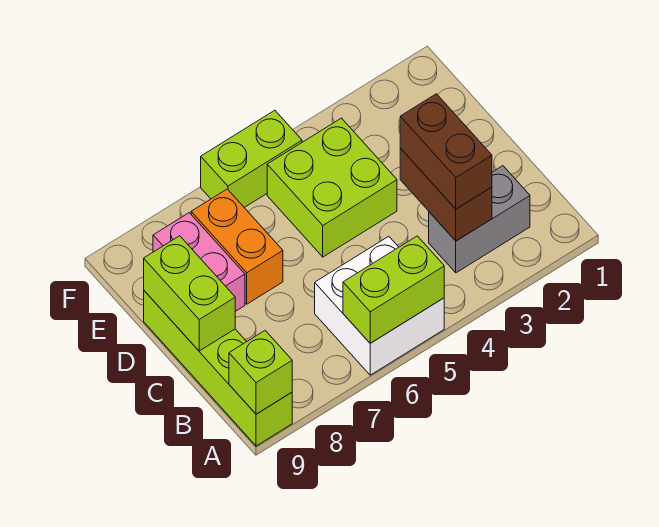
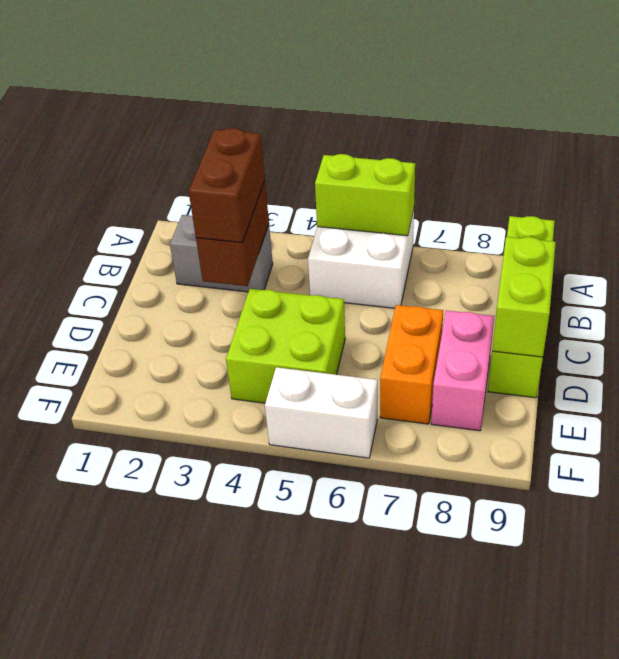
lime 1x1 brick [229,331,292,414] -> none
lime 1x2 brick [201,110,302,207] -> white 1x2 brick [265,367,377,458]

